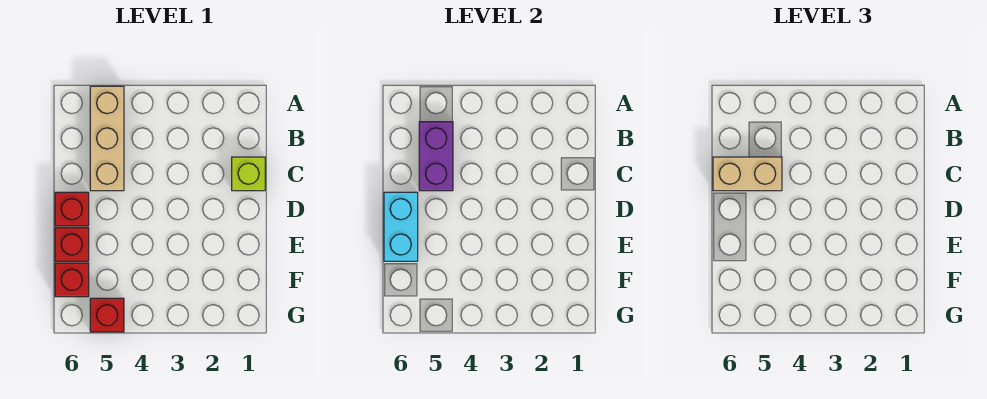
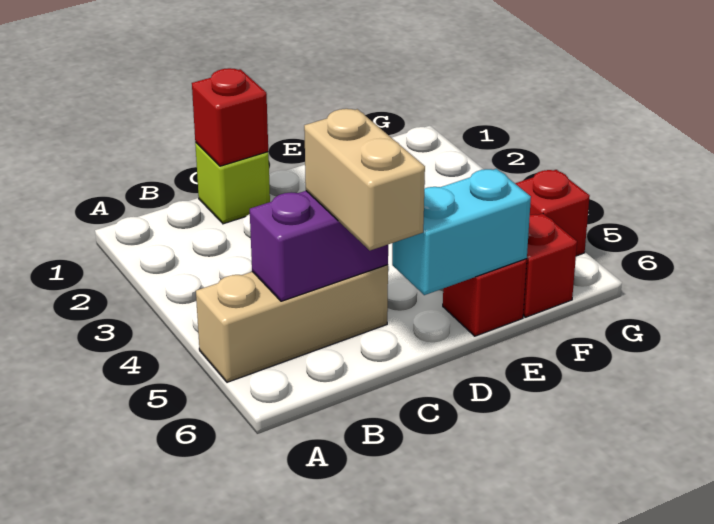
red 1x1 brick [55,192,89,226] -> red 1x1 brick moved to [192,68,268,166]

